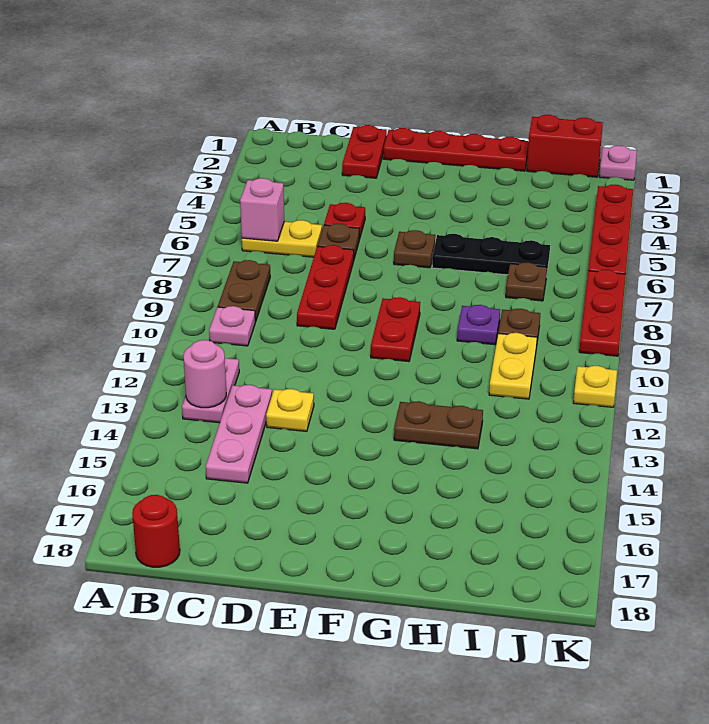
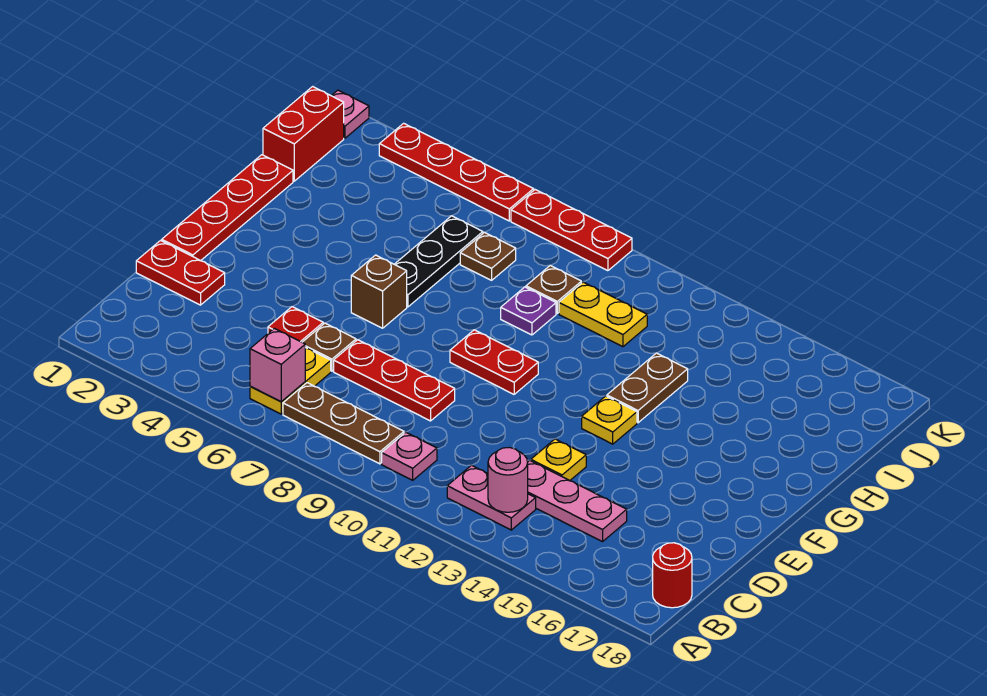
brown 1x2 plate [218,260,270,322] -> brown 1x3 plate [283,383,404,464]
brown 1x1 plate [394,230,435,268] -> brown 1x1 brick [351,255,407,328]
yellow 1x1 plate [573,366,617,407] -> yellow 1x1 plate moved to [582,396,637,444]

